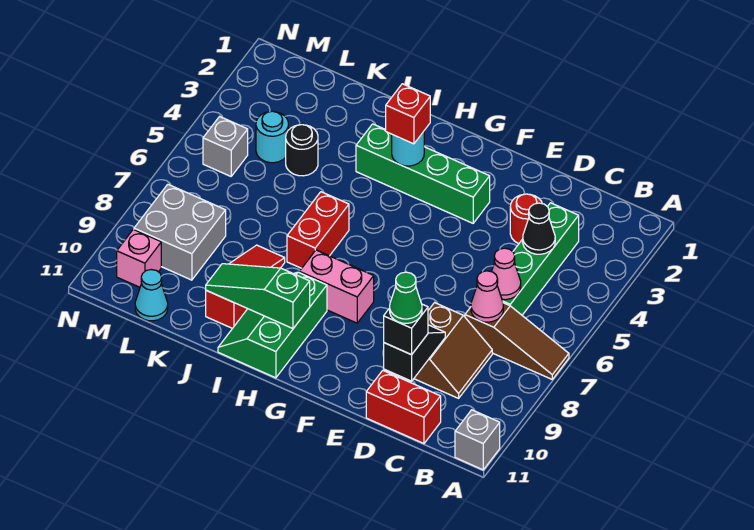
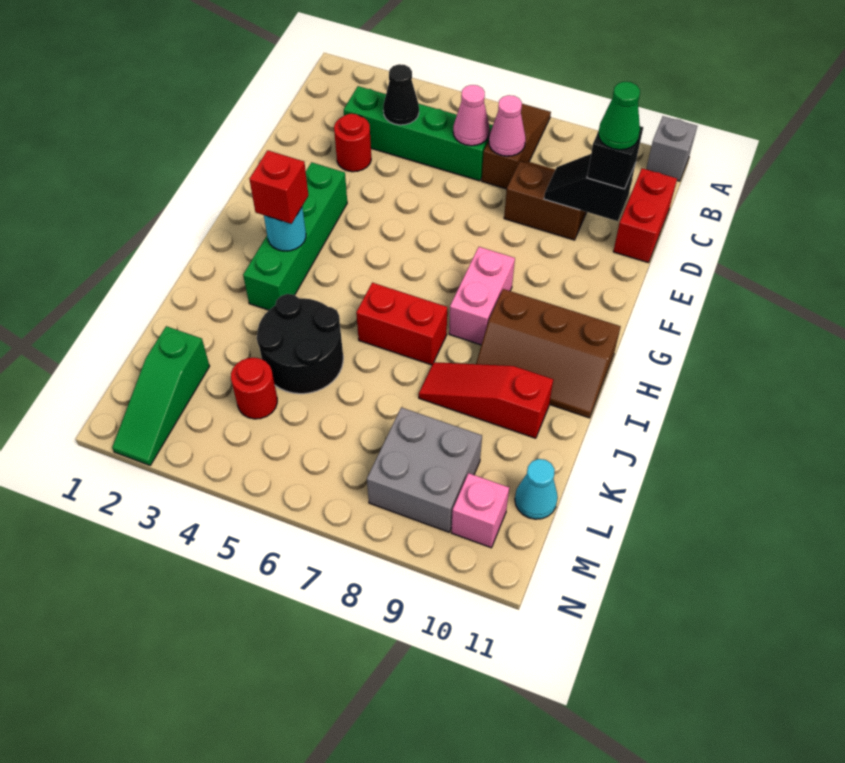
green 2x3 slope [218,272,327,378] -> brown 2x3 slope [476,289,621,418]
green 1x3 slope [206,264,310,329] -> green 1x3 slope moved to [112,326,210,465]
black 1x1 round brick [286,125,318,176] -> black 2x2 round brick [257,294,343,394]
cyan 1x1 round brick [256,111,288,163] -> red 1x1 round brick [231,358,277,419]
grey 1x1 brick [203,117,248,176] -> none

